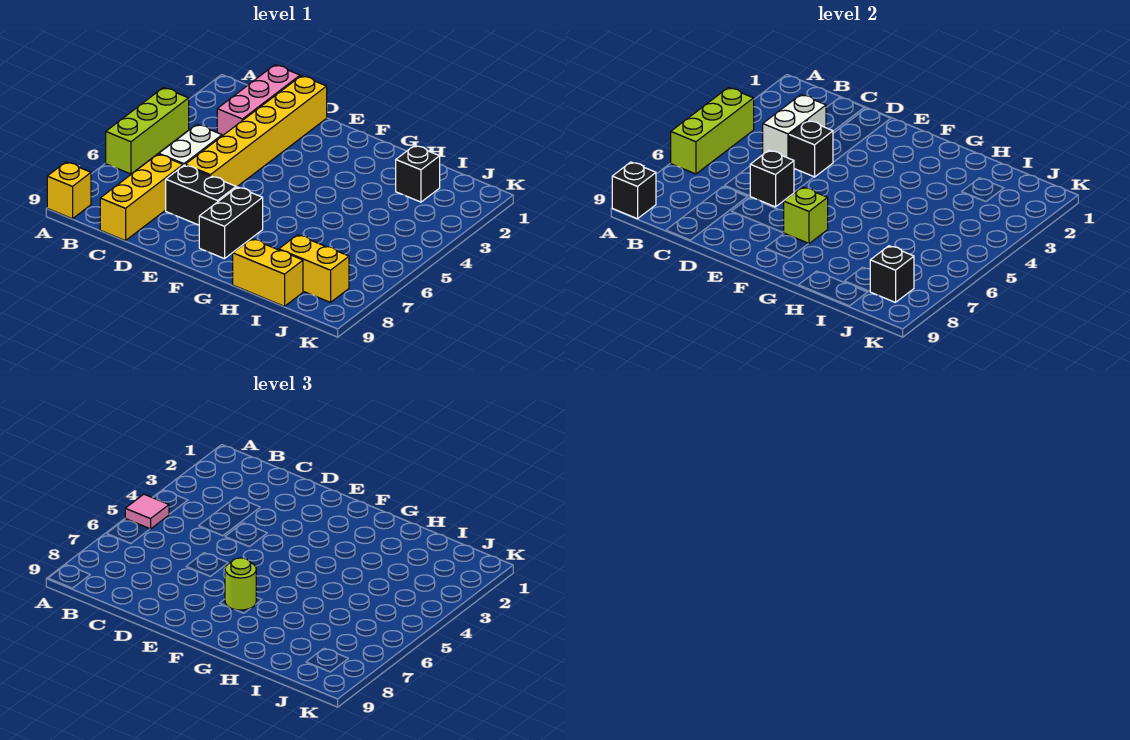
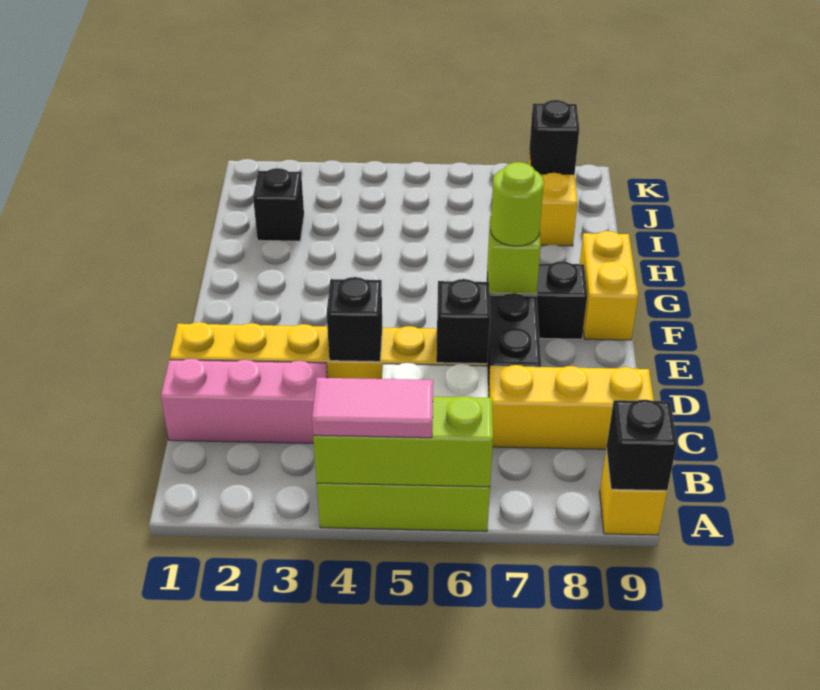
pink 1x1 tile [125,494,169,529] -> pink 1x2 tile [312,378,433,438]
white 1x2 brick [763,95,826,158] -> none
yellow 1x2 brick [233,239,303,306] -> yellow 1x2 brick moved to [580,231,638,340]

